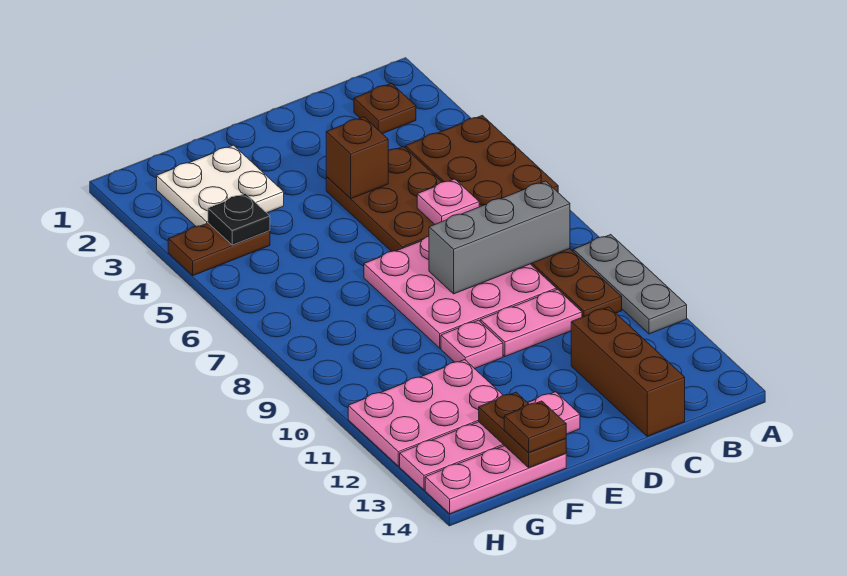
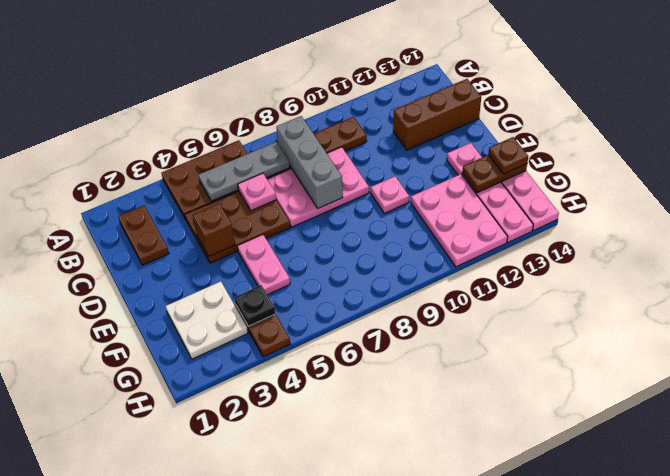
grey 1x3 plate [573,235,687,334] -> grey 1x3 plate moved to [199,142,290,201]
brown 1x1 plate [354,83,416,134] -> brown 1x2 plate [118,206,169,265]
pink 3x3 plate [364,237,556,348] -> pink 2x3 plate [267,147,369,227]
pink 1x2 plate [480,289,582,357] -> pink 1x2 plate moved to [237,235,290,295]

